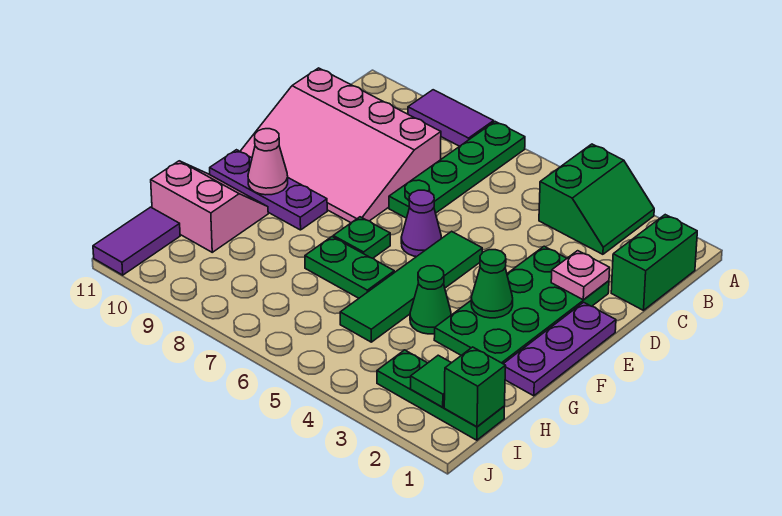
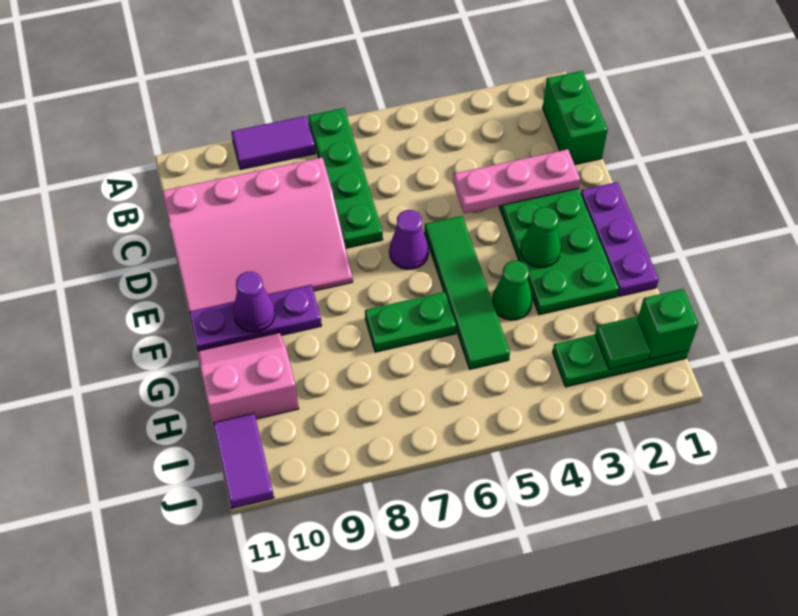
green 2x2 slope [539,144,654,254] -> none
pink 1x1 plate [551,251,610,300] -> pink 1x3 plate [453,149,580,213]
green 1x1 plate [333,217,390,258] -> none
pink 1x1 cone [248,129,288,195] -> purple 1x1 cone [233,272,275,332]

